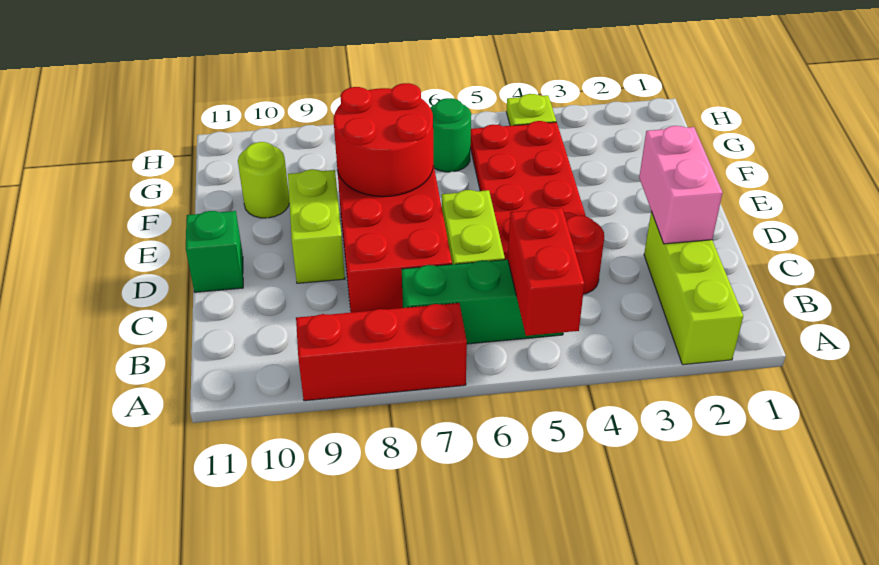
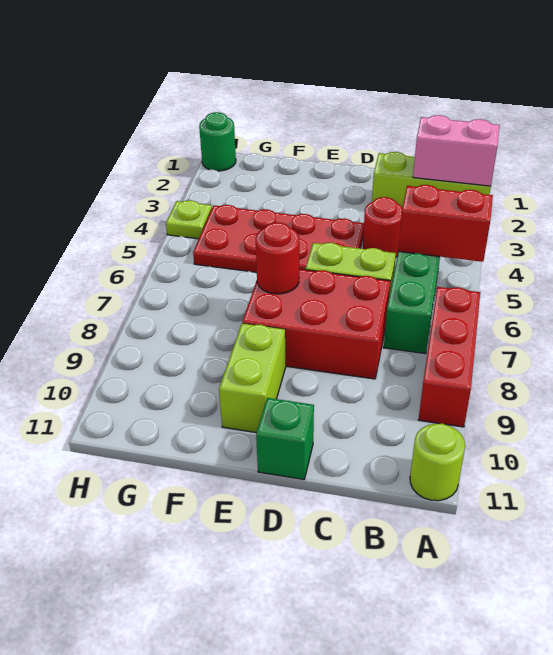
pink 1x2 brick [639,126,723,244] -> pink 1x2 brick moved to [413,115,499,186]
lime 1x2 brick [288,169,345,283] -> lime 1x2 brick turned to [219,323,286,433]
red 2x2 round brick [334,83,433,197] -> red 1x1 round brick [256,222,299,294]
lime 1x1 round brick [238,142,289,218] -> lime 1x1 round brick moved to [410,424,465,501]
green 1x1 round brick [430,98,471,172] -> green 1x1 round brick moved to [199,112,236,171]

